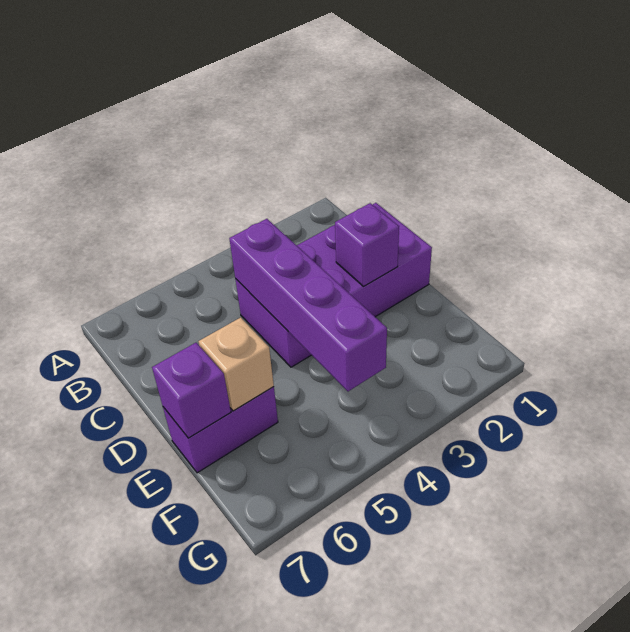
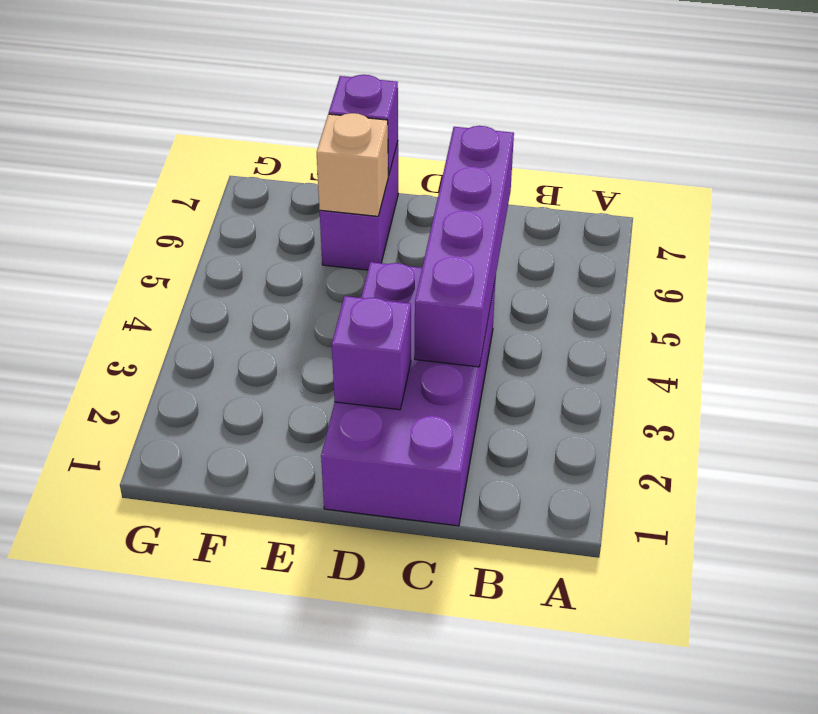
purple 1x4 brick [229,219,387,391] -> purple 1x4 brick turned to [415,126,514,367]

